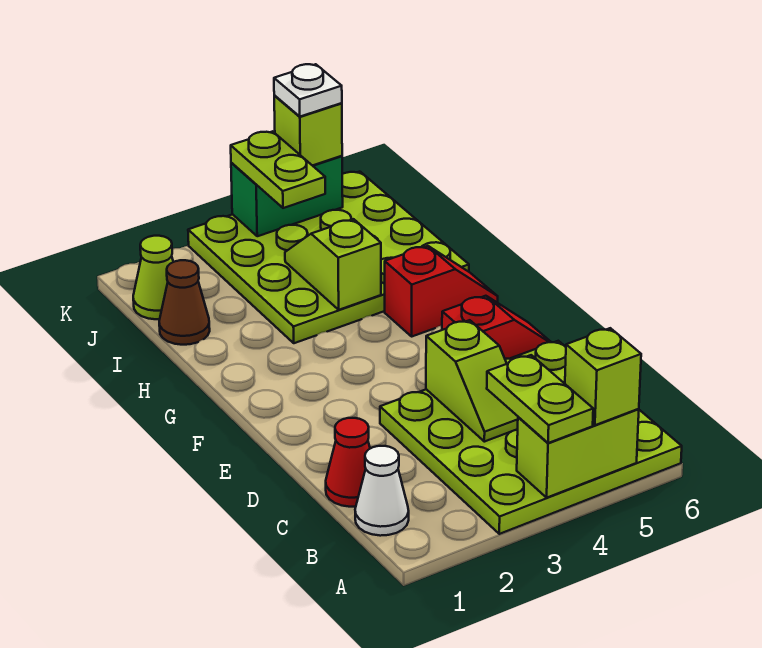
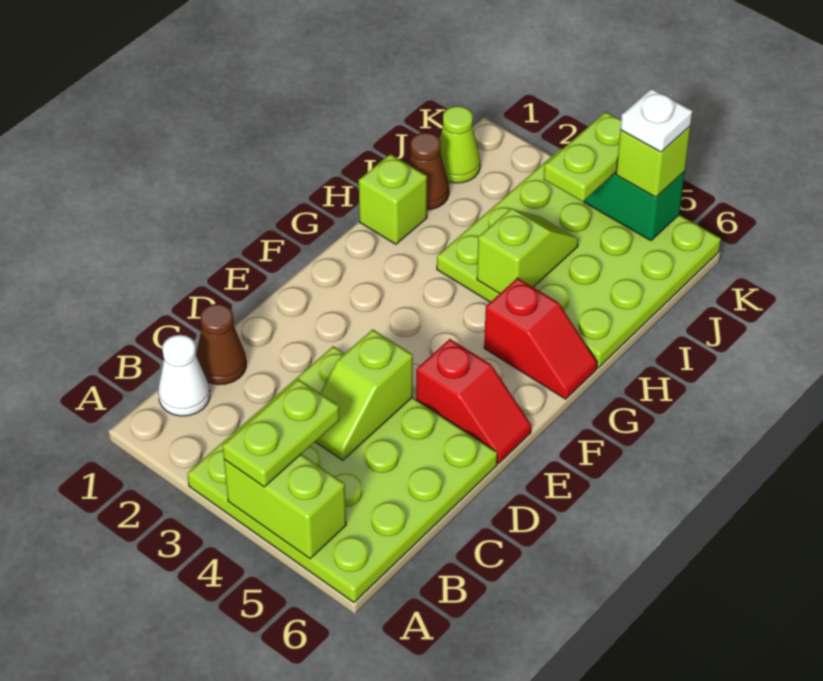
lime 1x1 brick [565,328,641,425] -> lime 1x1 brick moved to [359,154,427,244]
red 1x1 cone [326,418,370,507] -> brown 1x1 cone [196,304,246,385]

